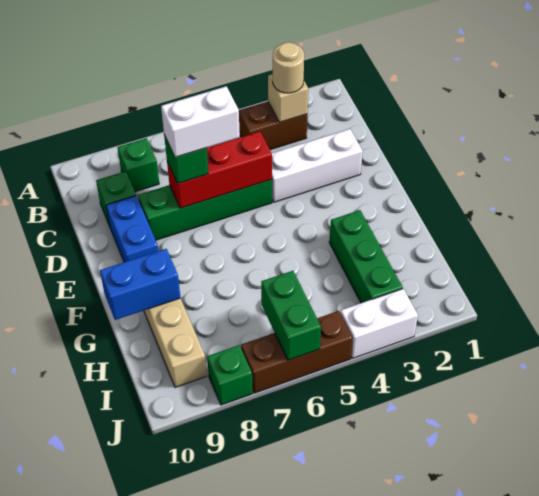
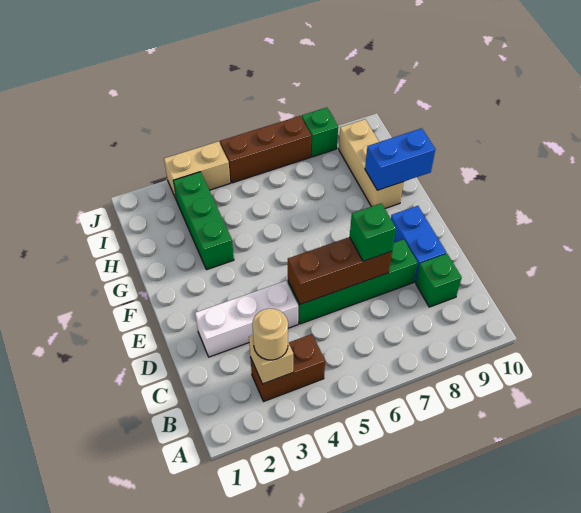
green 1x1 brick [117,138,159,192] -> none
red 1x3 brick [167,132,272,208] -> brown 1x3 brick [288,237,392,305]
white 1x2 brick [161,86,240,157] -> none
green 1x2 brick [261,271,321,360] -> none
white 1x2 brick [340,289,418,358] -> tan 1x2 brick [164,141,230,200]

